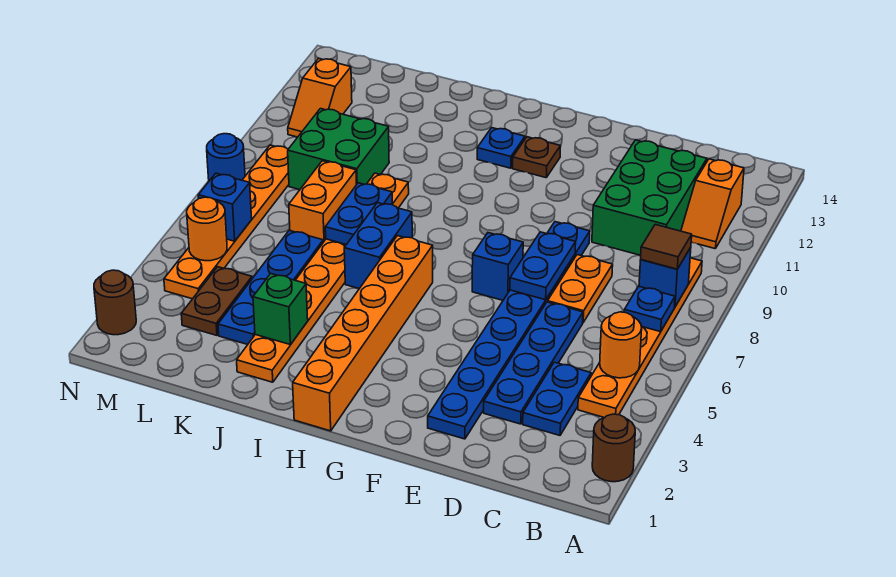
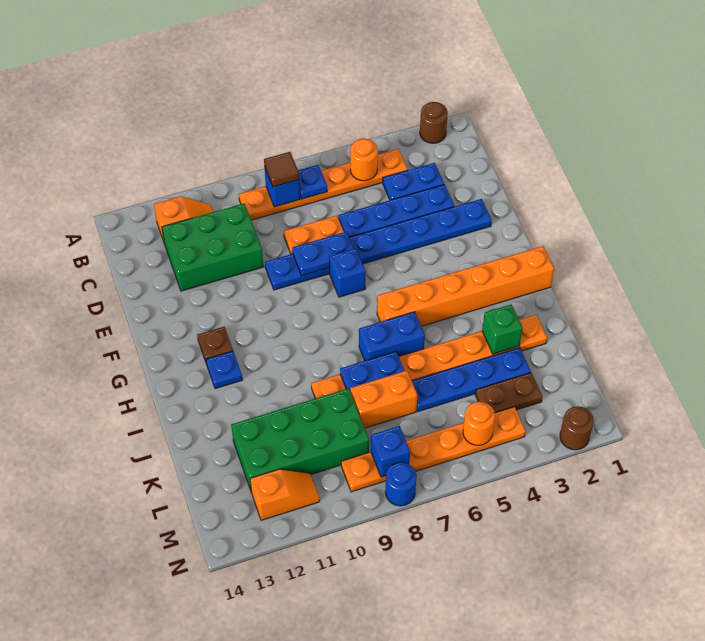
green 2x2 brick [288,109,389,190] -> green 2x4 brick [231,388,369,493]
blue 1x1 brick [198,173,252,241] -> blue 1x1 brick moved to [371,426,410,477]

